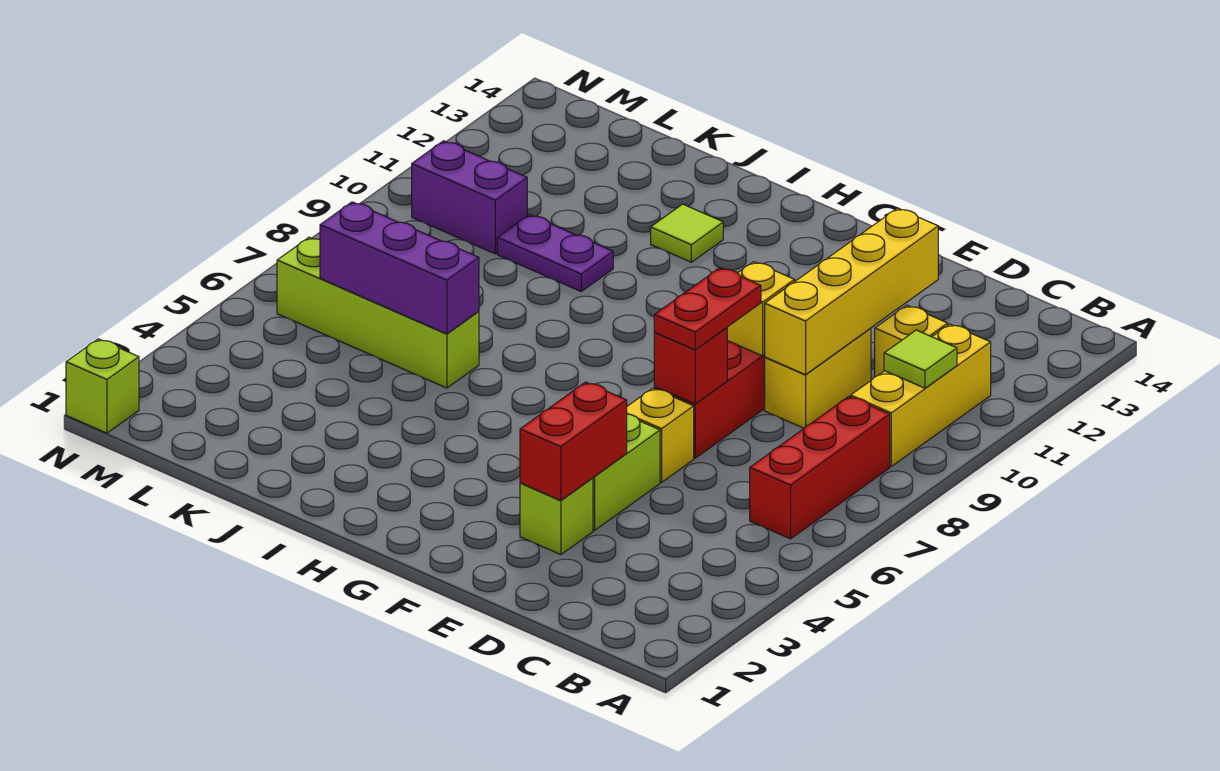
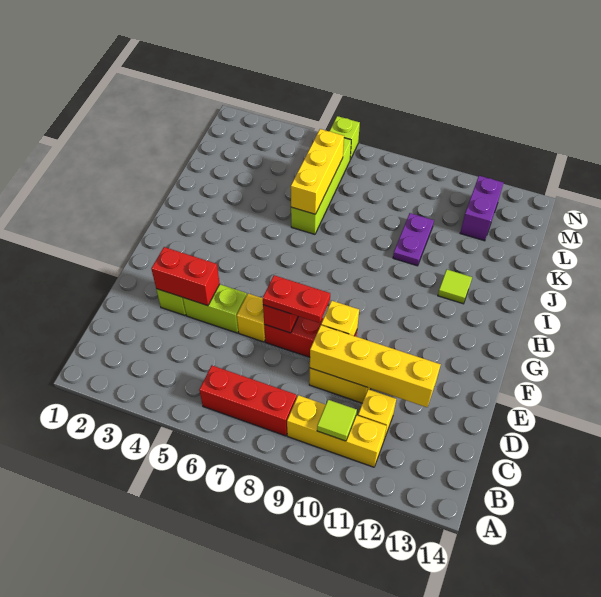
purple 1x3 brick [320,202,479,334] -> yellow 1x3 brick [291,129,344,214]
purple 1x2 brick [412,141,527,254] -> purple 1x2 brick moved to [460,176,503,241]
lime 1x1 brick [66,339,139,433] -> lime 1x1 brick moved to [330,116,360,159]

